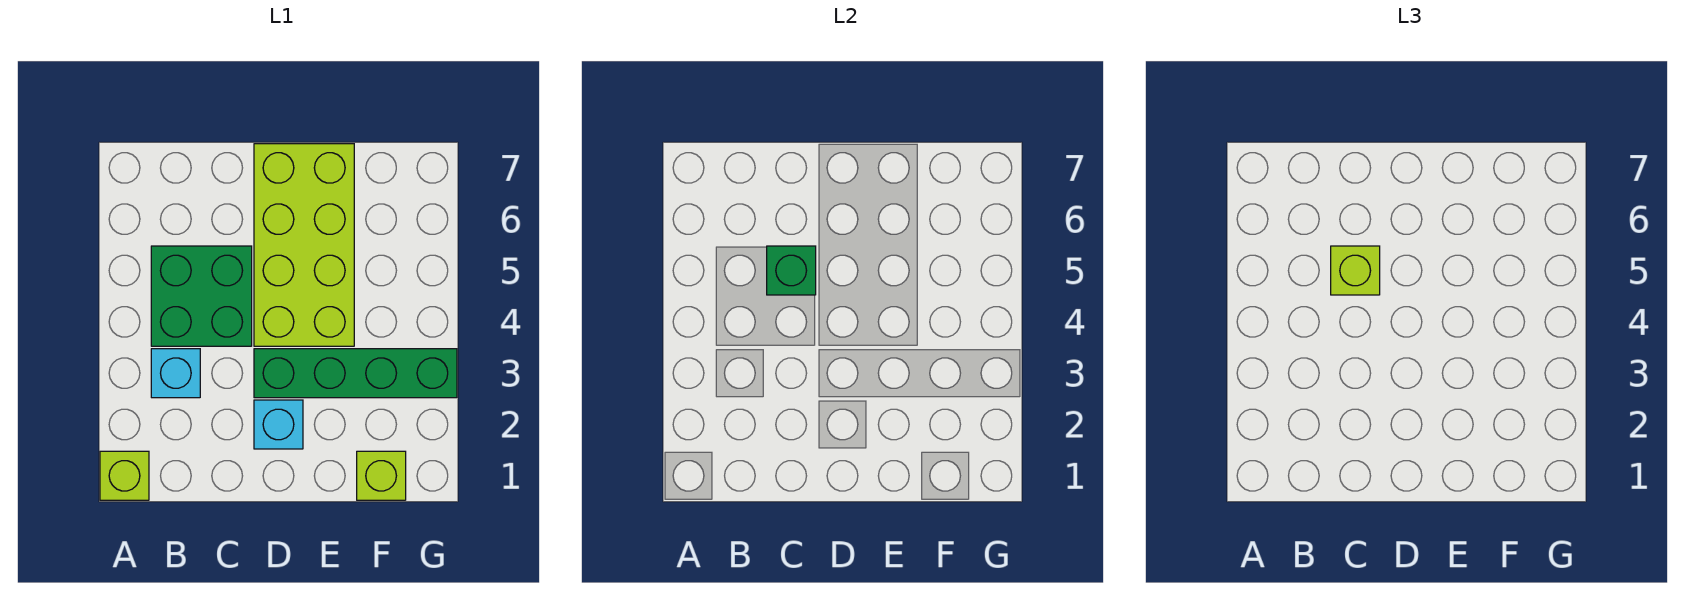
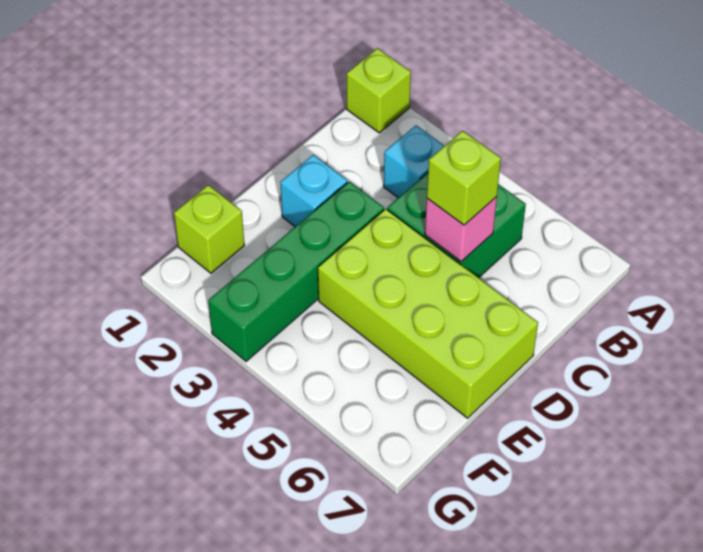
green 1x1 brick [767,246,816,295] -> pink 1x1 brick [425,197,497,261]

